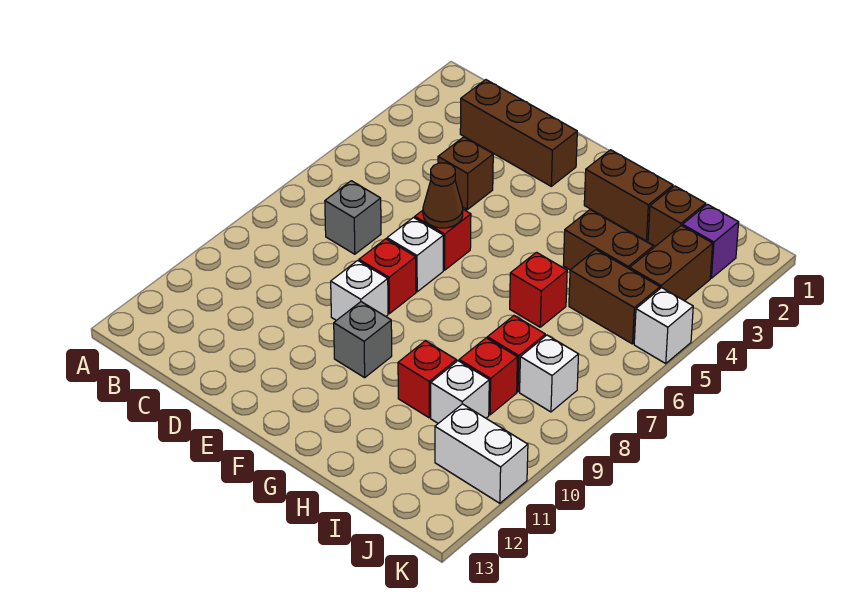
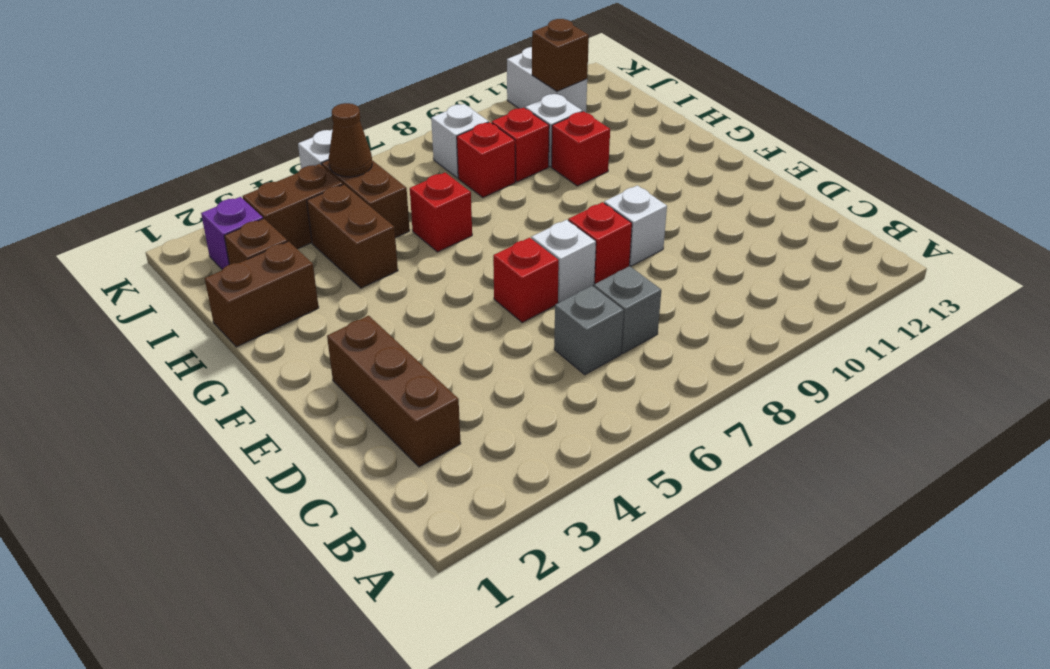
brown 1x1 brick [438,137,493,210] -> brown 1x1 brick moved to [532,19,589,91]
brown 1x1 cone [423,163,463,228] -> brown 1x1 cone moved to [329,103,372,177]
grey 1x1 brick [334,302,392,378] -> grey 1x1 brick moved to [554,286,624,374]
brown 1x2 brick [584,150,673,241] -> brown 1x2 brick turned to [205,241,319,347]

